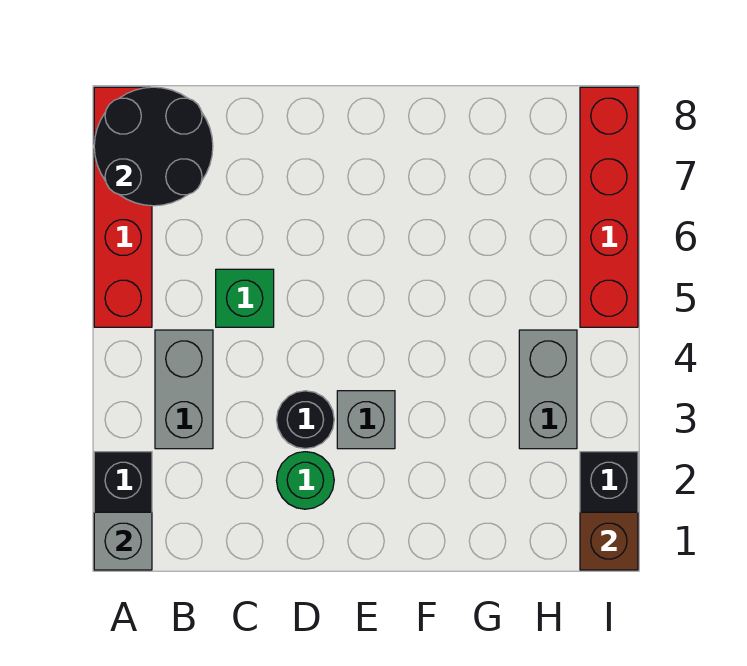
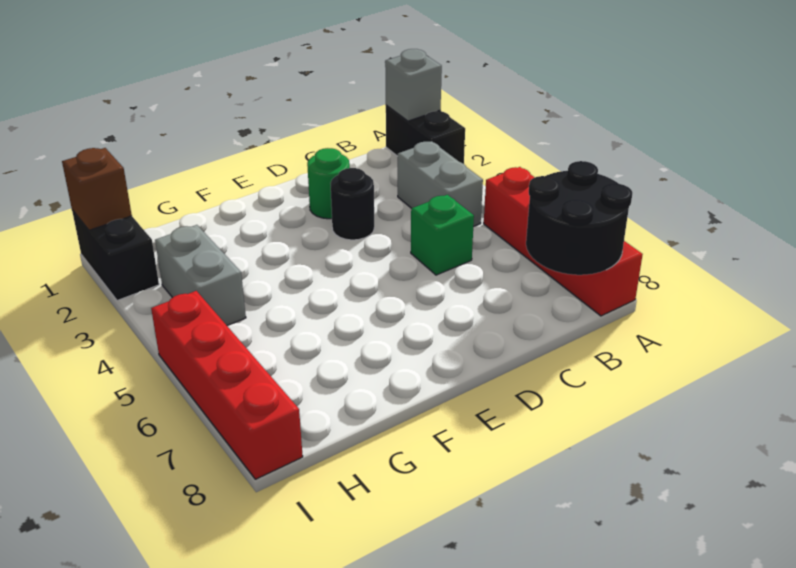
grey 1x1 brick [337,391,395,449] -> none

